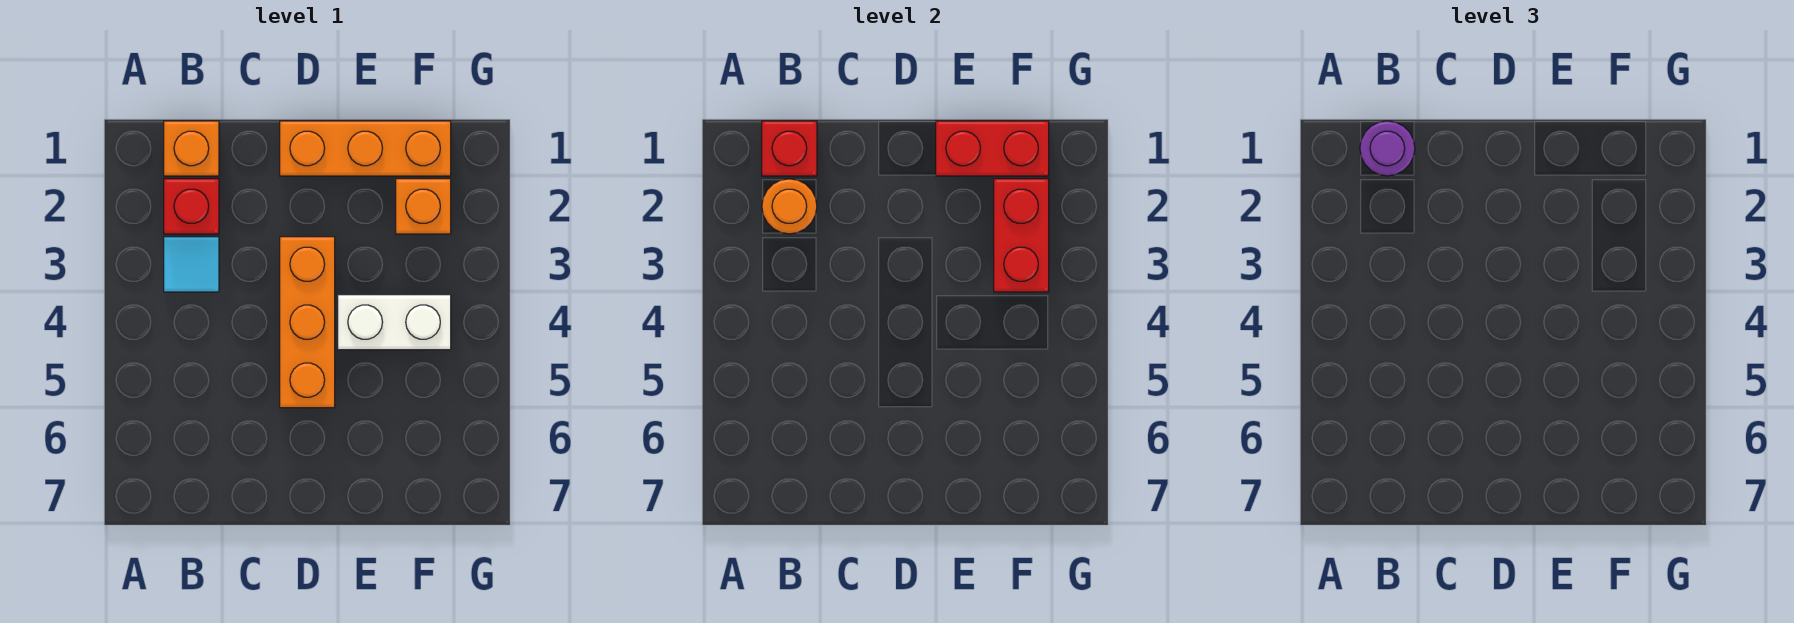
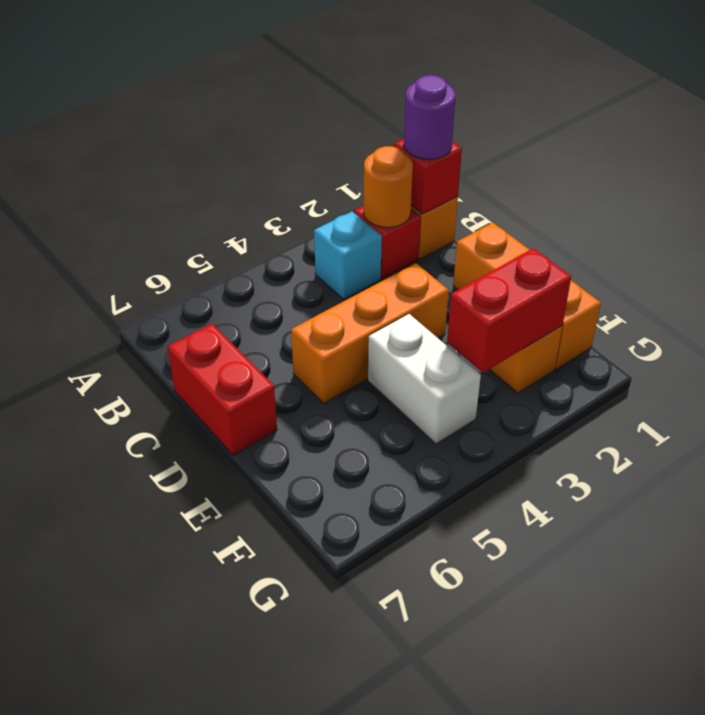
cyan 1x1 tile [164,237,219,292] -> cyan 1x1 brick [314,212,382,299]
red 1x2 brick [936,121,1049,176] -> red 1x2 brick moved to [168,324,277,455]

